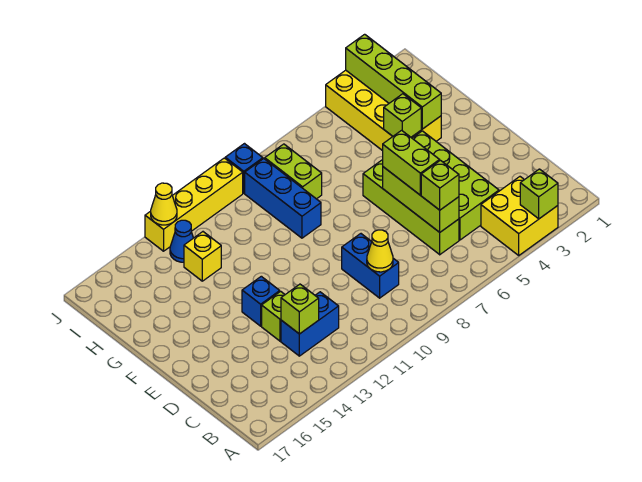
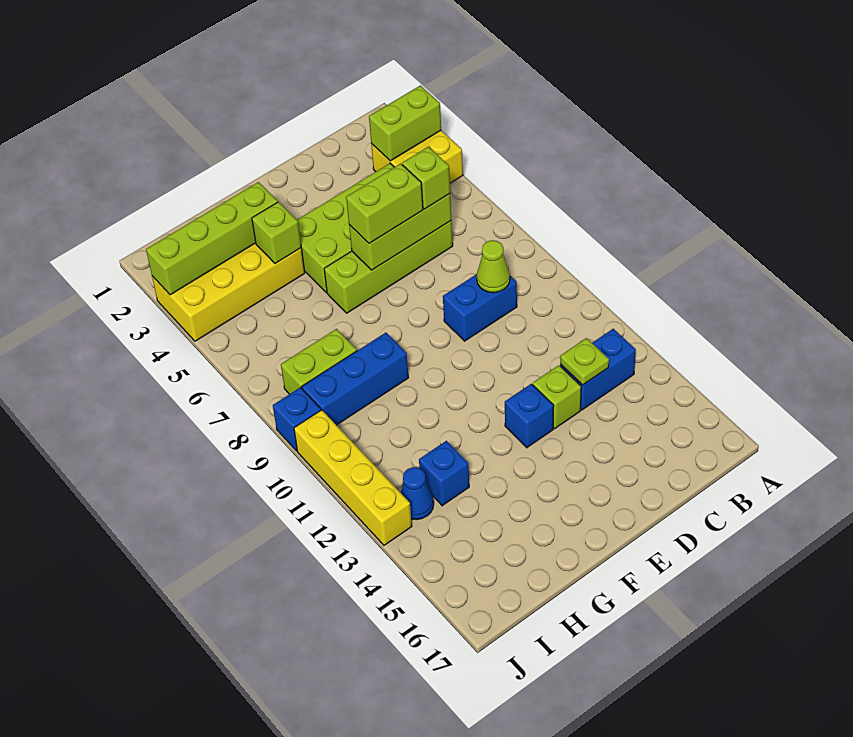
lime 1x1 brick [520,169,558,219] -> lime 1x2 brick [369,85,441,161]
yellow 1x1 cone [367,230,393,272] -> lime 1x1 cone [477,240,510,293]
blue 1x2 brick [281,292,339,356] -> blue 1x2 brick turned to [560,329,636,410]
lime 1x1 brick [281,284,319,334] -> lime 1x1 plate [560,338,609,385]
yellow 1x1 brick [184,232,221,281] -> blue 1x1 brick [419,441,469,506]
yellow 1x1 cone [151,183,177,225] -> none

